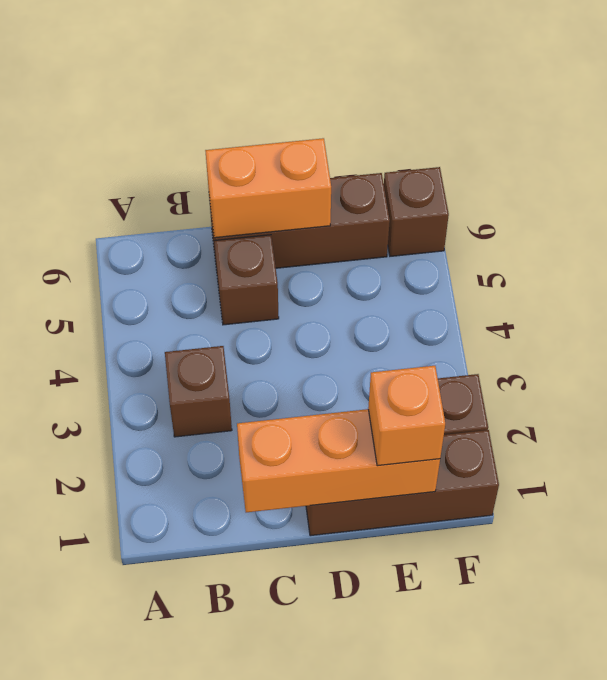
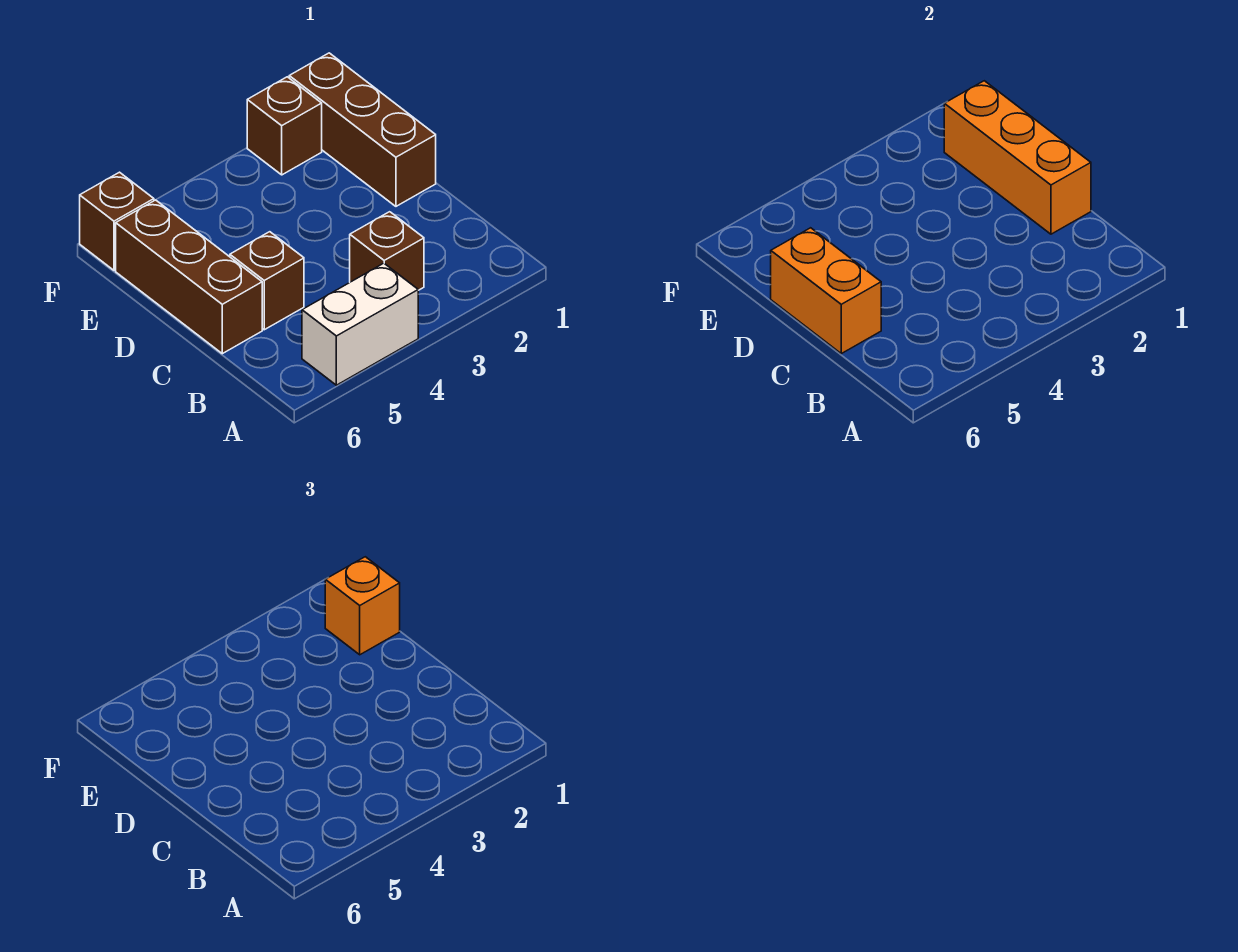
none -> white 1x2 brick [302,263,418,385]

